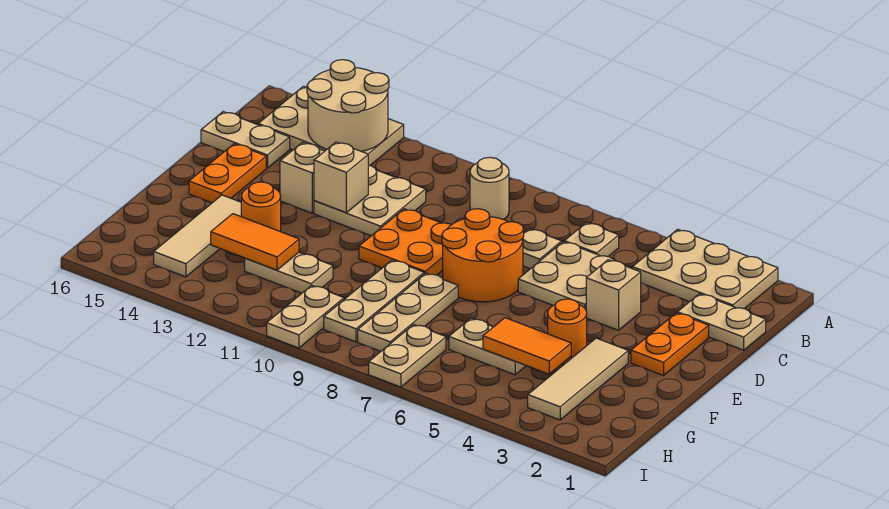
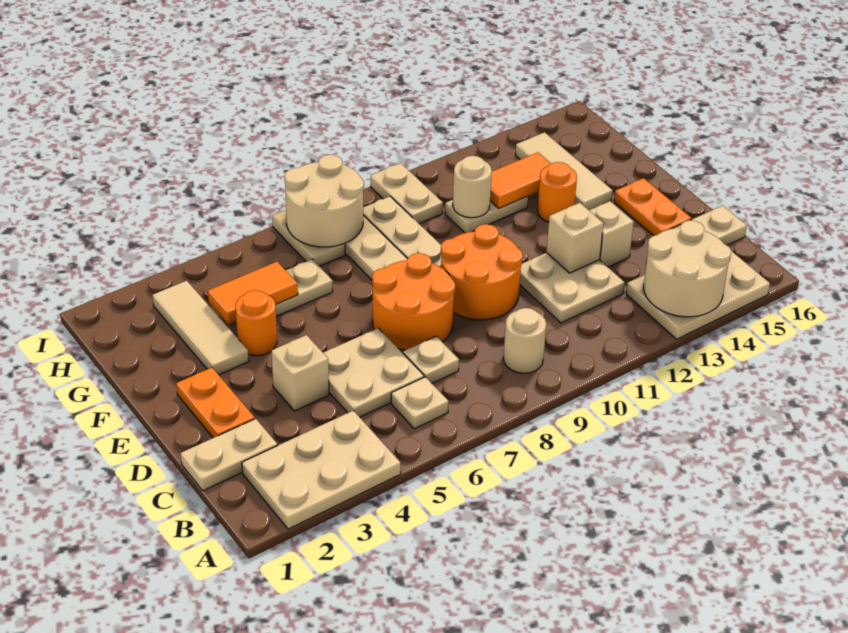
orange 2x2 plate [359,209,451,275] -> orange 2x2 round brick [441,224,523,320]
none -> tan 1x1 round brick [453,156,492,218]
none -> tan 2x2 round brick [285,155,364,247]

